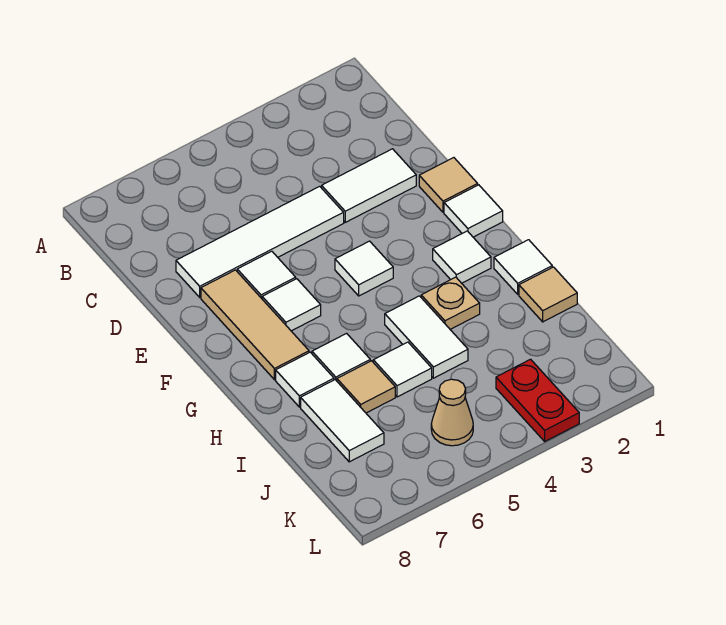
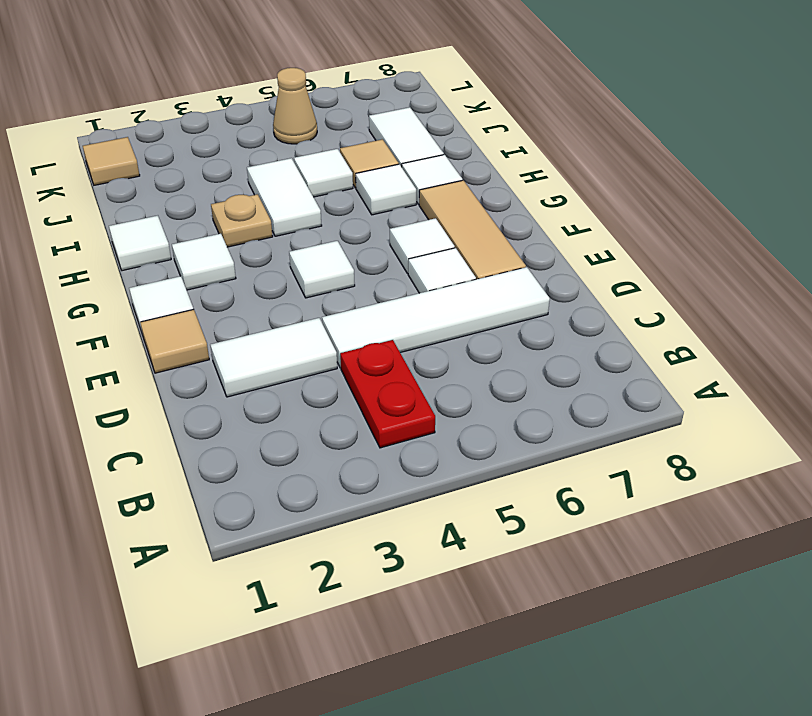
tan 1x1 tile [519,267,577,322] -> tan 1x1 tile moved to [83,137,140,185]
red 1x2 plate [496,359,579,441] -> red 1x2 plate moved to [340,340,435,448]

